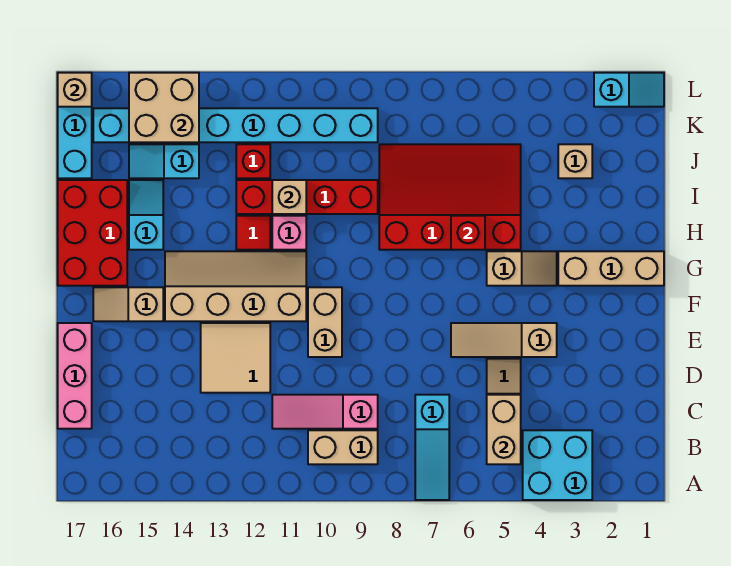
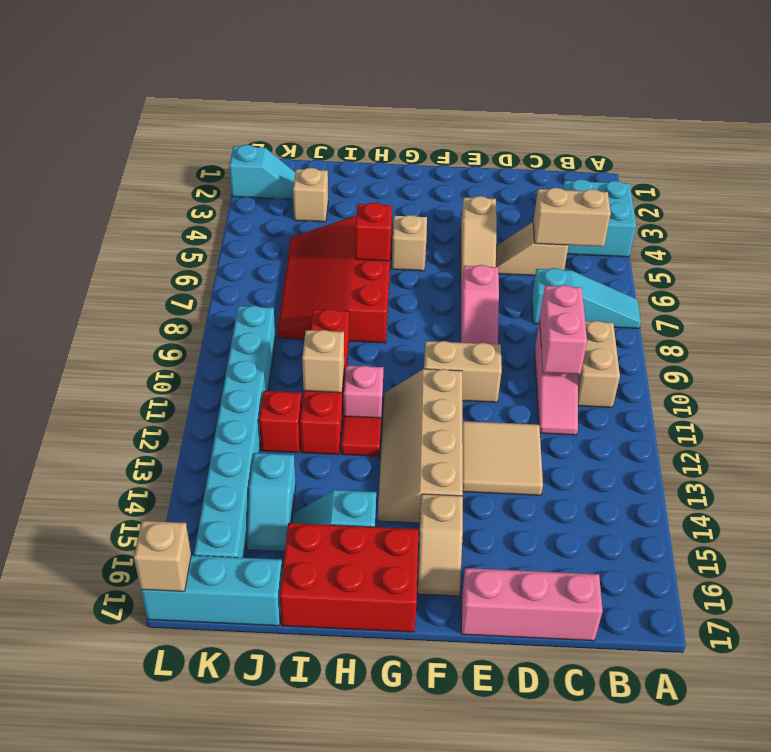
none -> pink 1x2 brick [540,285,587,374]
none -> pink 1x3 slope [461,265,499,344]
tan 1x3 brick [558,251,664,286] -> none
tan 2x2 brick [129,73,199,142] -> none
cyan 1x2 slope [594,73,664,107] -> cyan 1x2 slope turned to [229,145,295,199]

